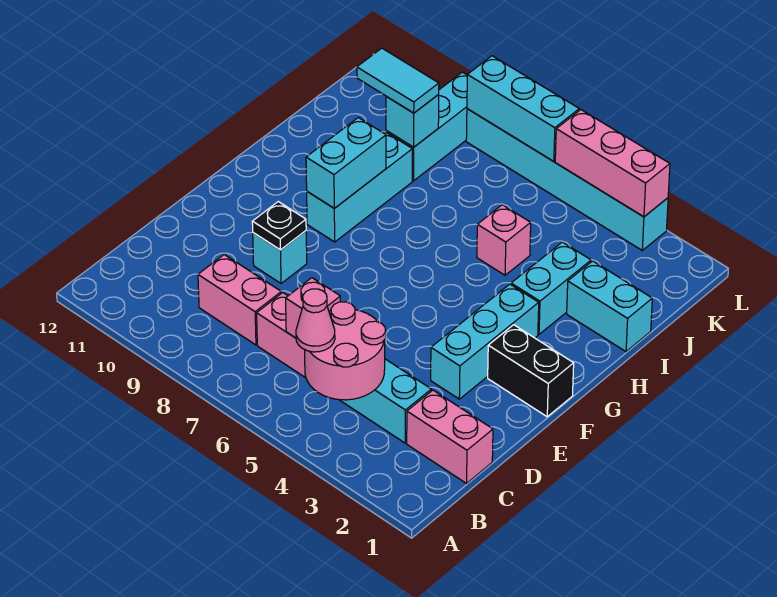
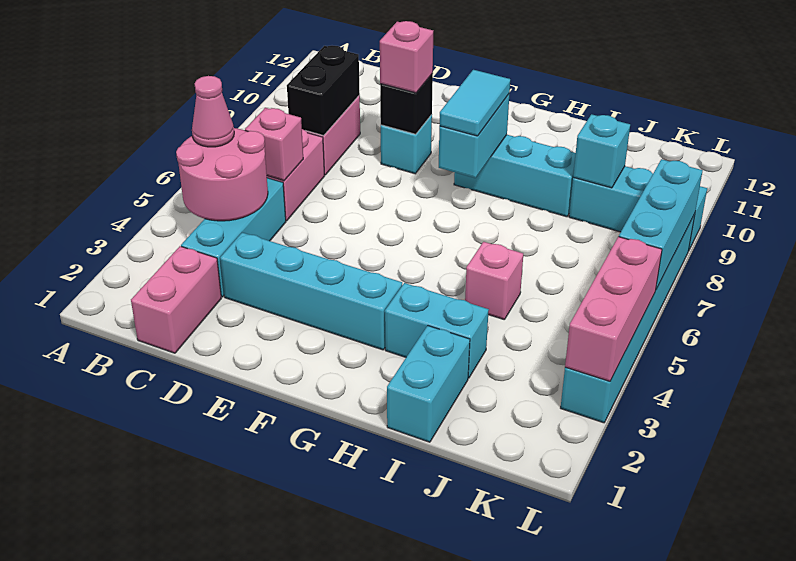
cyan 1x3 brick [431,284,539,399] -> cyan 1x4 brick [220,233,402,350]
black 1x1 plate [252,202,306,250] -> black 1x1 brick [380,74,433,134]
none -> pink 1x1 brick [380,21,433,93]
black 1x2 brick [488,325,574,417] -> black 1x2 brick moved to [287,46,360,135]
cyan 1x2 brick [306,118,386,208] -> cyan 1x2 brick turned to [439,94,509,178]
cyan 1x2 tile [357,48,439,113] -> cyan 1x2 tile moved to [440,70,510,136]

